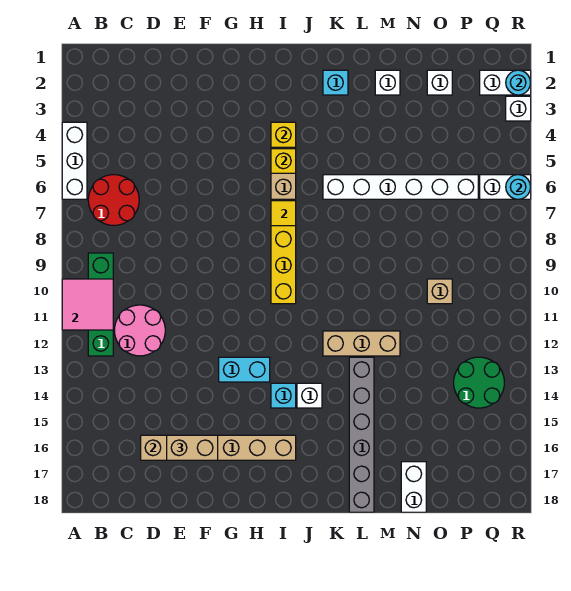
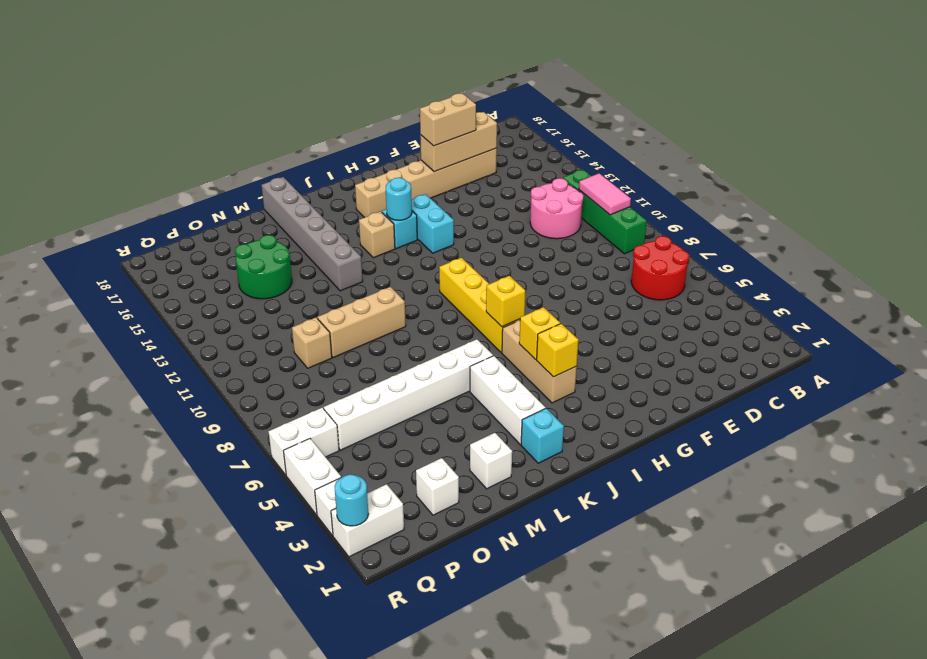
white 1x3 brick [62,122,87,199] -> white 1x3 brick moved to [470,356,545,445]
pink 2x2 tile [62,279,113,330] -> pink 1x2 tile [579,173,631,215]
cyan 1x2 brick [219,357,270,382] -> cyan 1x2 brick turned to [412,194,454,253]
yellow 1x1 tile [271,201,296,226] -> yellow 1x1 brick [486,276,525,327]
white 1x1 brick [297,383,322,408] -> tan 1x1 brick [359,211,395,258]
tan 1x3 brick [323,331,400,356] -> tan 1x3 brick moved to [317,287,406,358]
white 1x2 brick [401,462,426,512] -> white 1x2 brick moved to [284,439,341,515]
green 2x2 round brick [454,357,504,408] -> green 2x2 round brick moved to [235,235,292,299]
cyan 1x1 round brick [506,175,531,199] -> cyan 1x1 round brick moved to [386,178,412,220]

